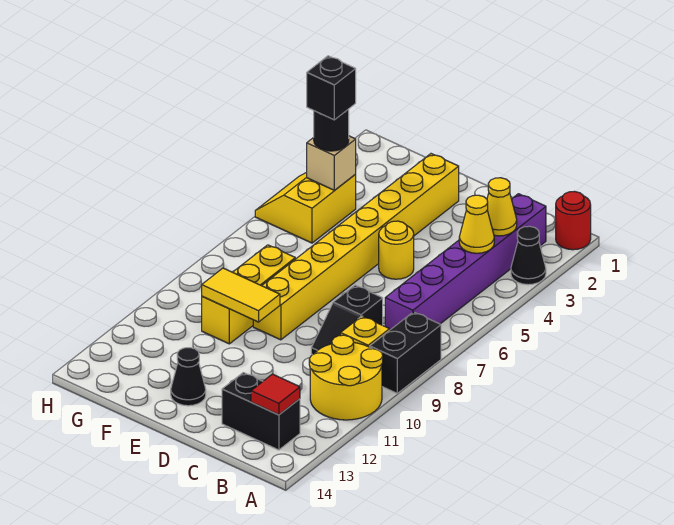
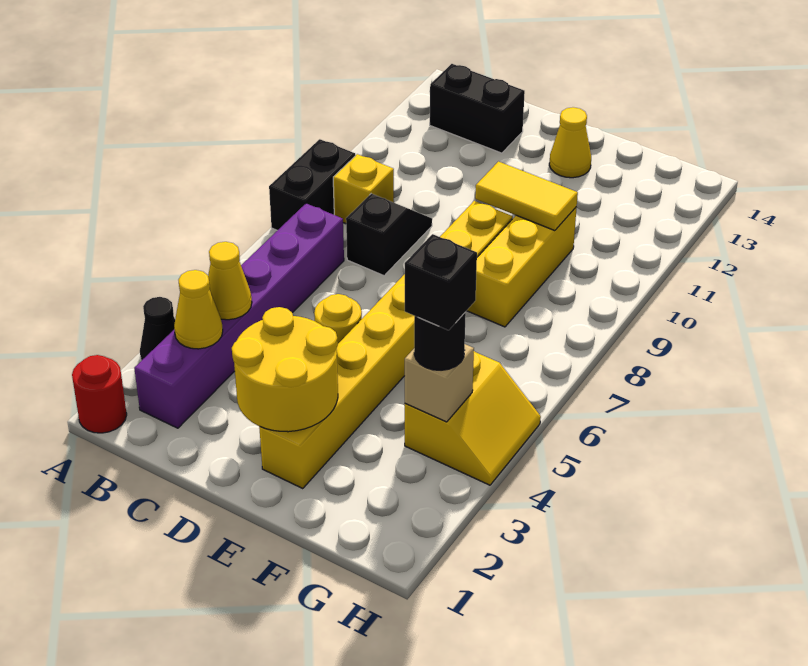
yellow 2x2 round brick [309,335,383,420] -> yellow 2x2 round brick moved to [232,307,338,432]
red 1x1 tile [251,374,300,415] -> none
black 1x1 cone [171,348,206,406] -> yellow 1x1 cone [549,107,591,178]

